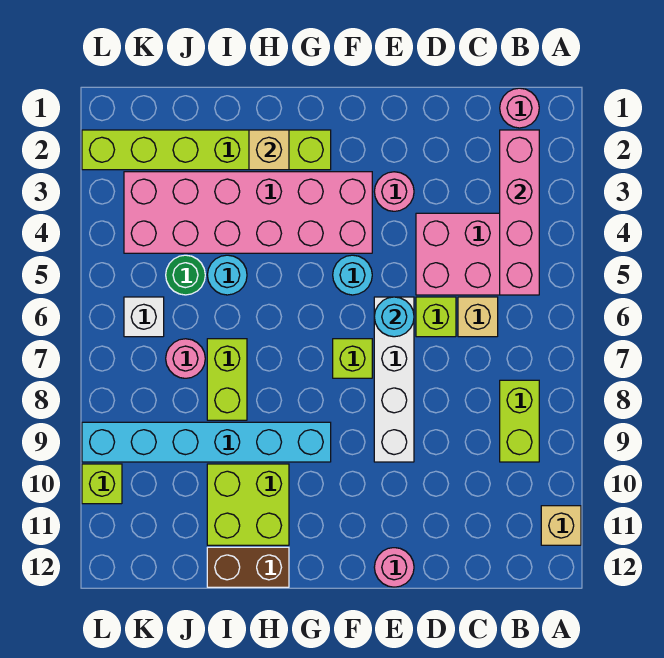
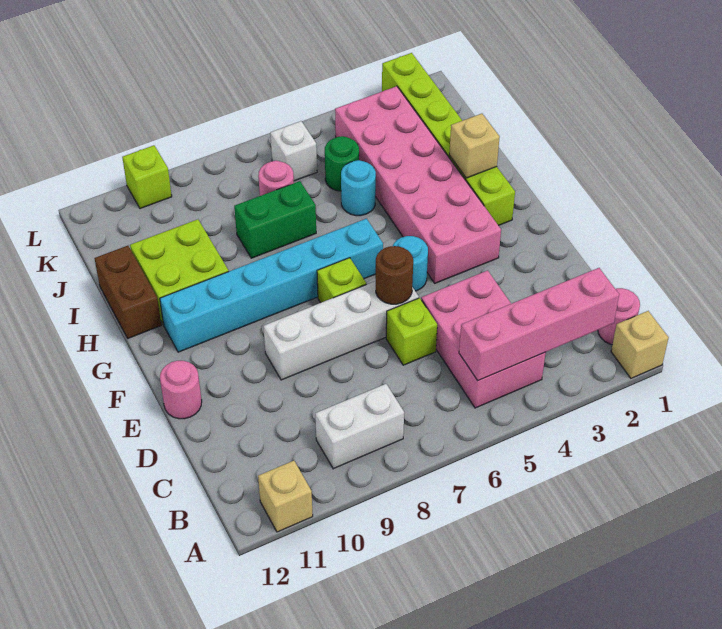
lime 1x2 brick [500,380,539,462] -> white 1x2 brick [315,384,404,469]
tan 1x1 brick [458,297,498,337] -> tan 1x1 brick moved to [611,311,669,378]
pink 1x1 round brick [374,172,414,211] -> none
cyan 1x1 round brick [374,297,414,337] -> brown 1x1 round brick [376,246,413,304]
cyan 1x6 brick [82,422,331,462] -> cyan 1x6 brick turned to [160,219,383,352]
lime 1x2 brick [207,339,247,420] -> green 1x2 brick [234,181,316,258]

